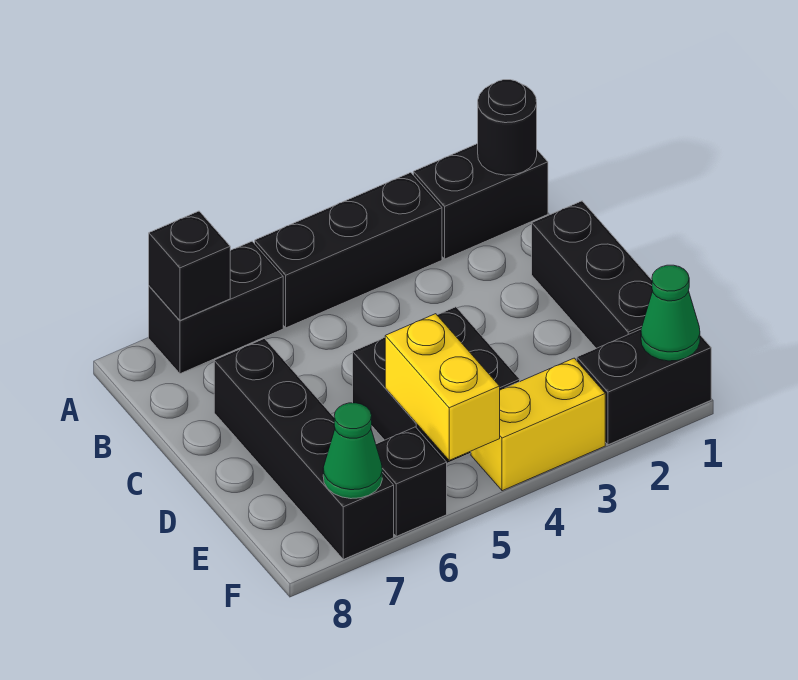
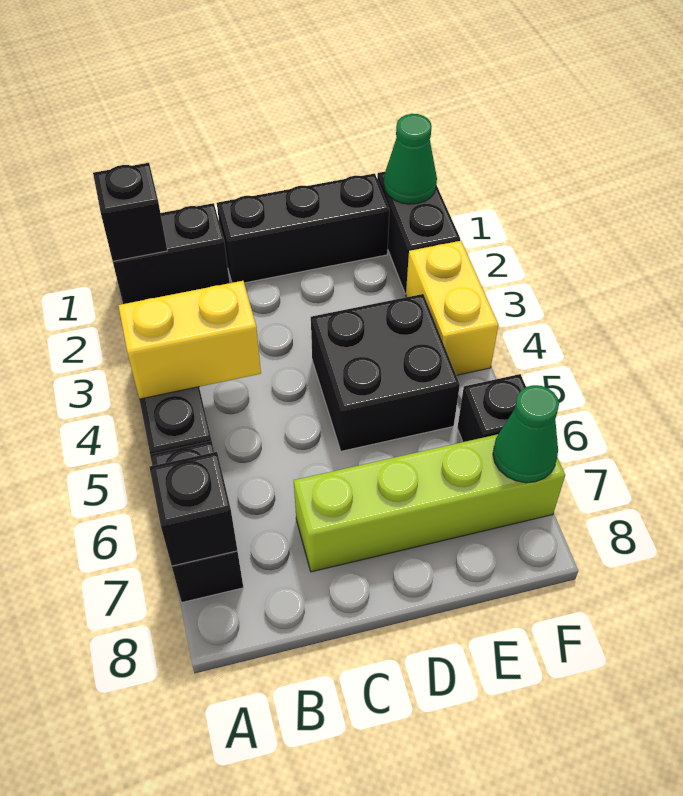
black 1x2 brick [413,144,548,259] -> black 1x2 brick turned to [113,203,229,304]
black 1x1 round brick [478,80,537,175] -> black 1x1 brick [93,163,167,261]
black 1x4 brick [214,339,394,559] -> lime 1x4 brick [294,434,565,572]
yellow 1x2 brick [385,314,500,460] -> yellow 1x2 brick moved to [118,281,261,399]

